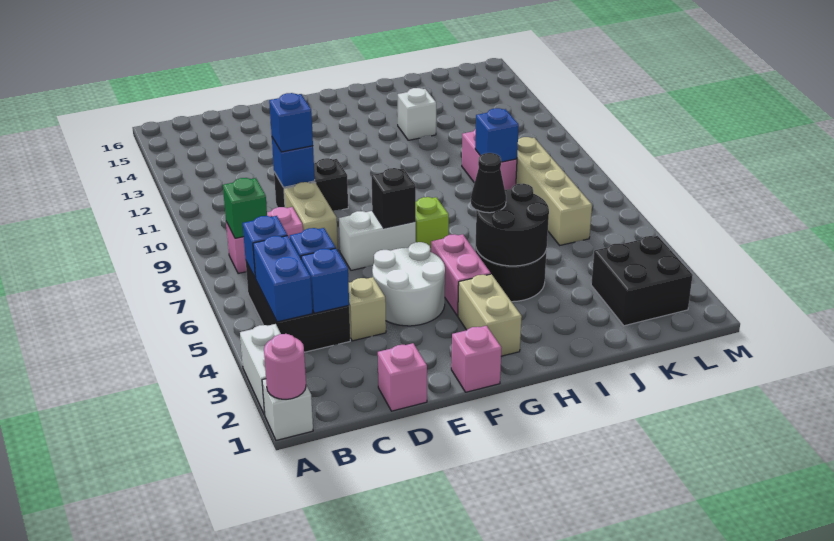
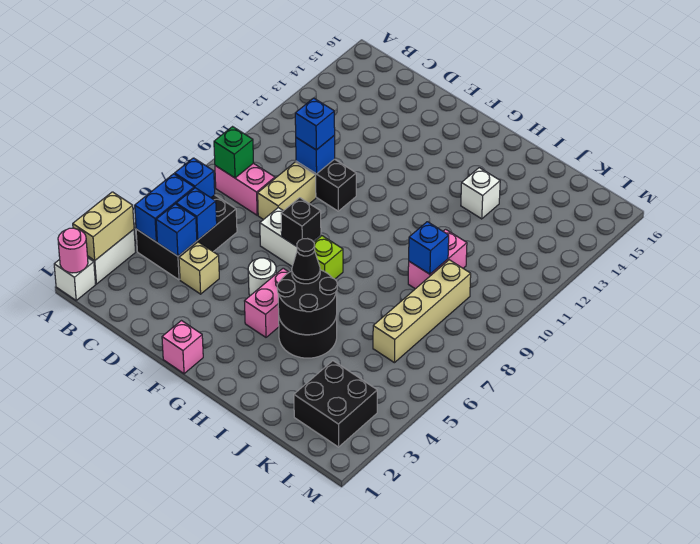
pink 1x1 brick [378,343,427,411] -> none
white 2x2 round brick [372,242,445,326] -> white 1x1 round brick [248,258,276,296]
tan 1x2 brick [458,274,522,356] -> tan 1x2 brick moved to [73,192,134,261]

